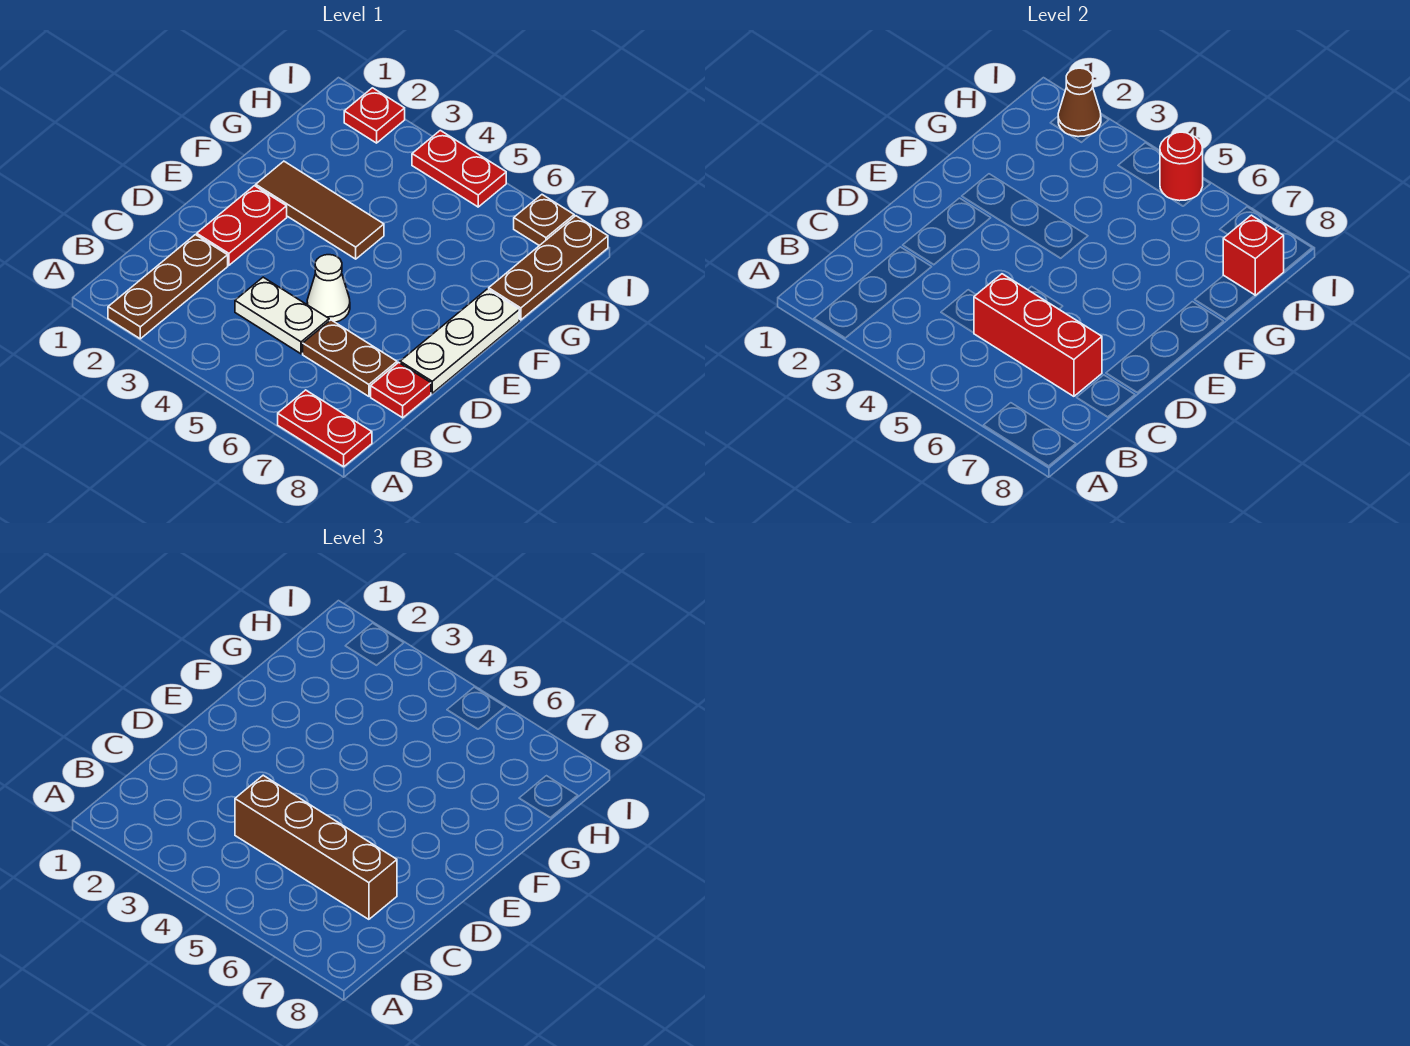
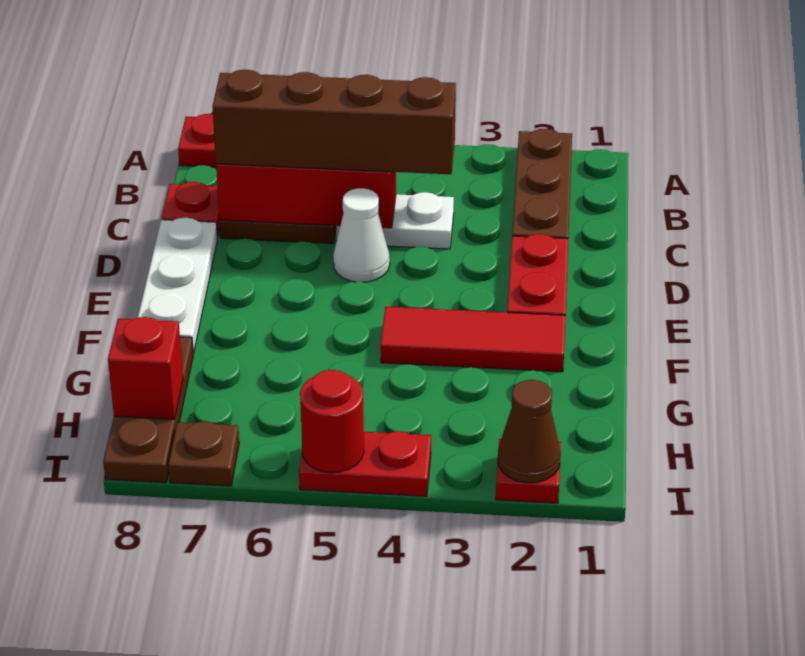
brown 1x3 tile [256,161,384,259] -> red 1x3 tile [380,307,566,372]

